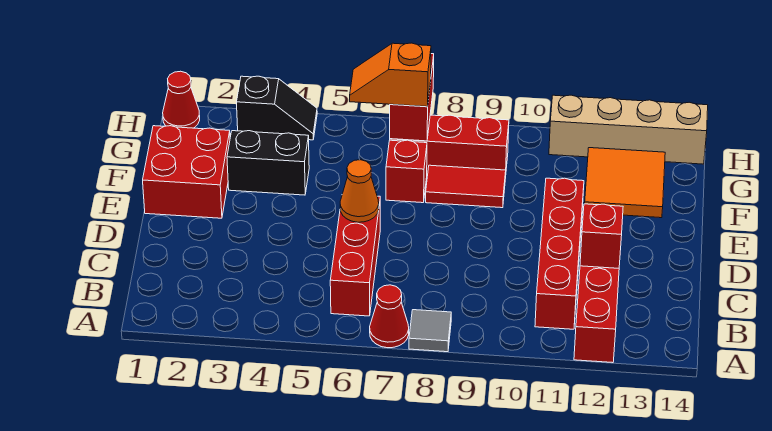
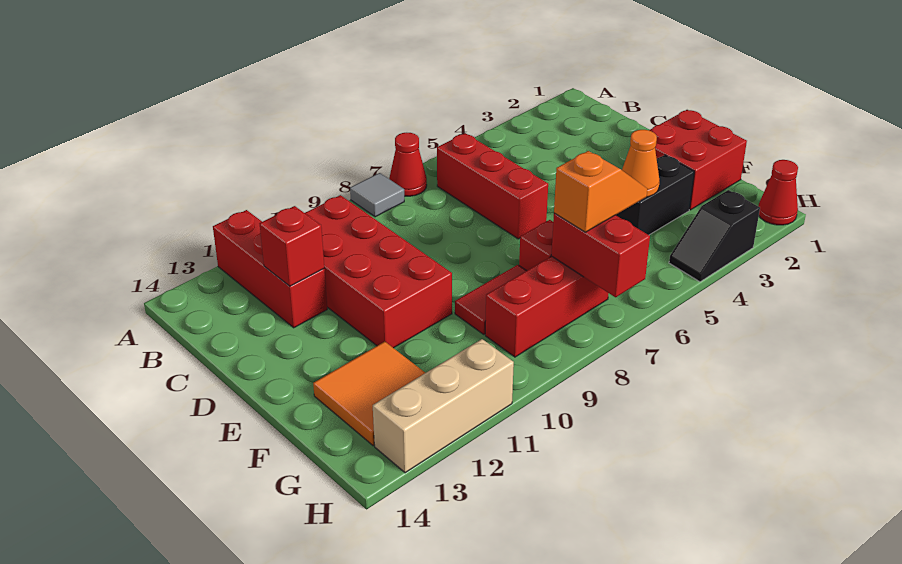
red 1x4 brick [535,178,584,329] -> red 2x4 brick [305,195,452,348]
orange 1x1 cone [340,160,379,222] -> orange 1x1 cone moved to [622,130,660,197]
tan 1x4 brick [549,95,708,164] -> tan 1x3 brick [373,339,514,473]

